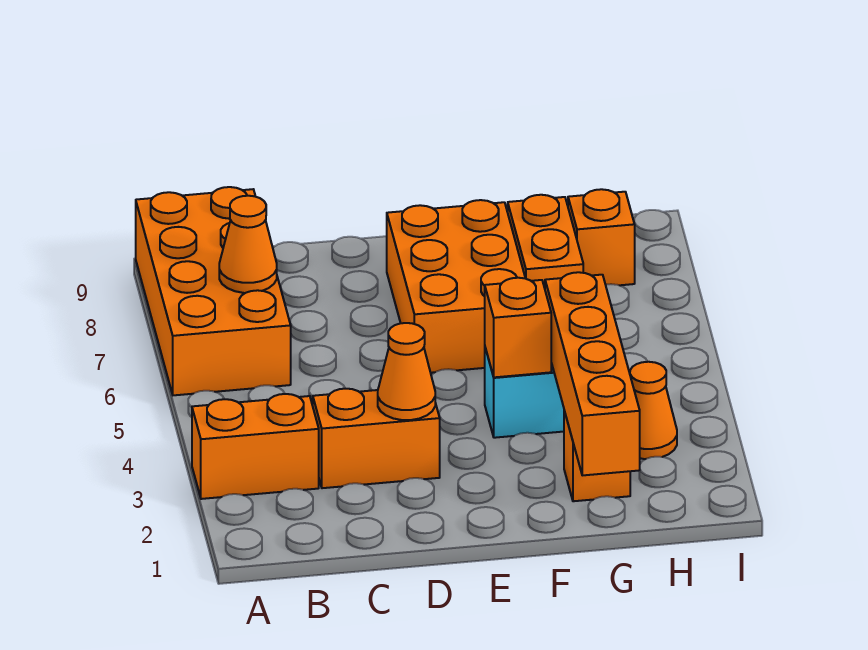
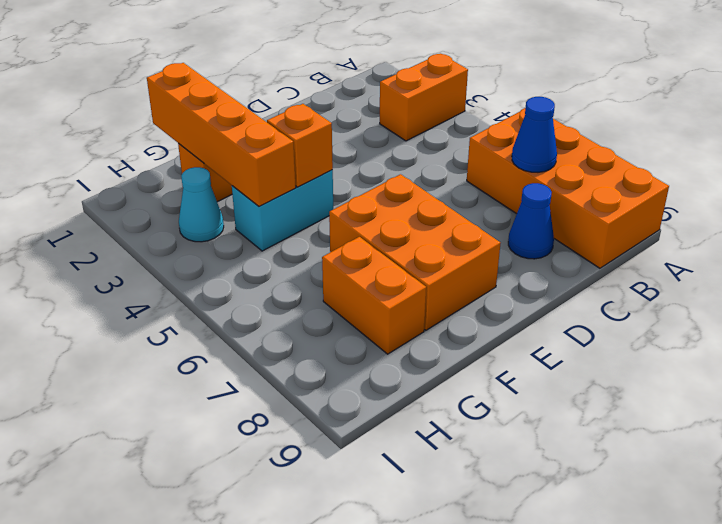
orange 1x1 cone [219,196,277,293] -> blue 1x1 cone [512,97,557,172]
orange 1x2 brick [313,389,440,488] -> none
none -> blue 1x1 cone [508,183,554,259]
orange 1x1 cone [378,323,435,420] -> none
orange 1x1 cone [630,362,677,459] -> cyan 1x1 cone [179,167,224,242]
orange 1x1 brick [568,189,635,285] -> none

